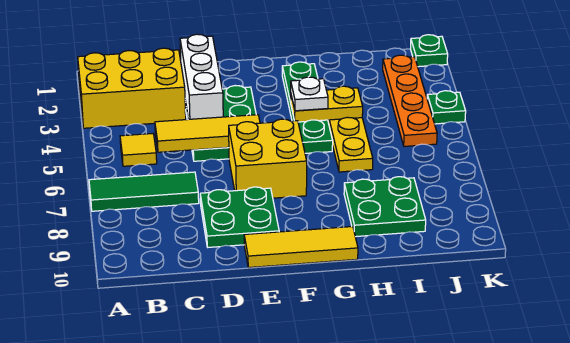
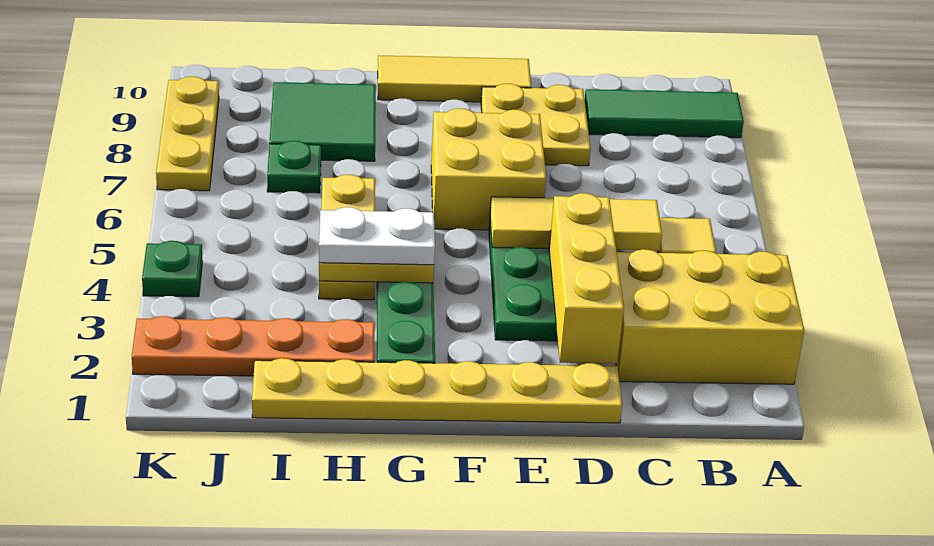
green 1x3 tile [89,172,199,211] -> green 1x3 tile moved to [585,89,744,138]
none -> yellow 1x6 plate [252,358,622,423]
white 1x3 brick [180,34,223,119] -> yellow 1x3 brick [549,193,624,364]
green 2x2 plate [200,187,279,247] -> yellow 2x2 plate [481,84,591,166]
white 1x1 plate [291,77,328,111] -> white 1x2 plate [319,207,435,265]
green 2x2 plate [344,177,426,237] -> green 2x2 tile [269,82,376,161]
orange 1x4 plate [383,55,437,146] -> orange 1x4 plate turned to [132,316,375,376]
green 1x1 plate [411,35,448,67] -> green 1x1 plate moved to [267,141,321,193]
none -> yellow 1x3 plate [156,77,219,191]

